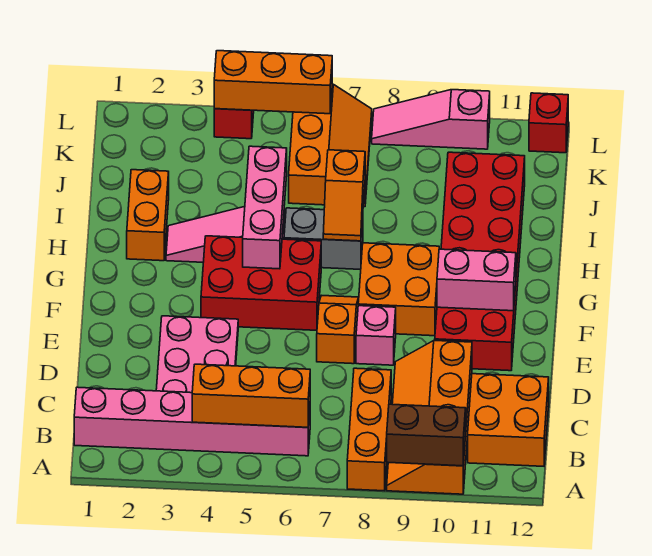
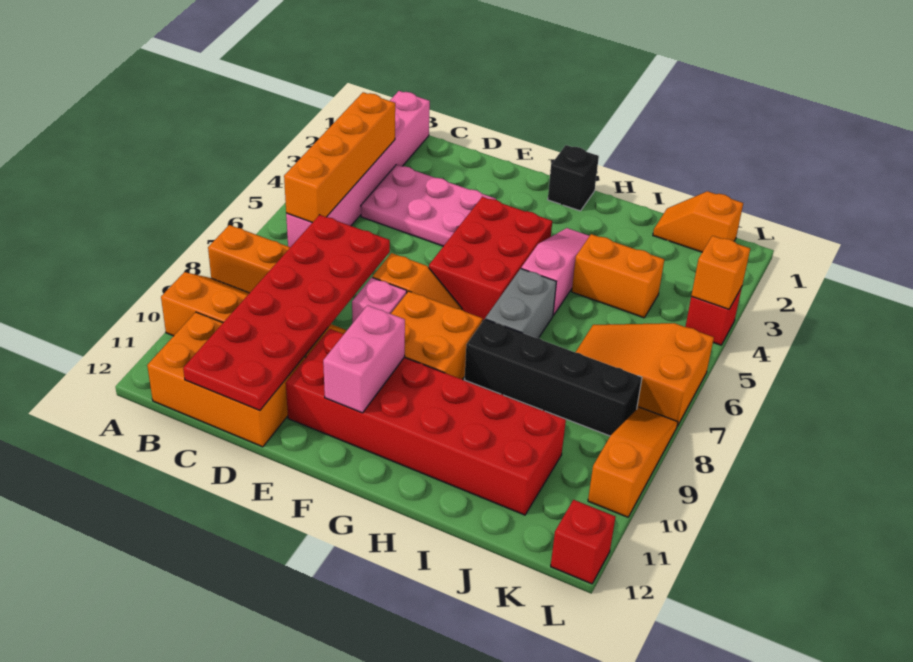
brown 1x2 brick [387,404,466,466] -> none
orange 1x3 brick [192,364,310,427] -> orange 1x4 brick [284,92,395,223]
orange 2x2 brick [468,374,549,466] -> orange 2x3 brick [147,312,306,447]
none -> red 2x6 plate [183,215,390,411]
none -> black 1x1 brick [548,145,599,211]
pink 1x3 brick [243,146,287,269] -> none
orange 1x2 brick [127,170,169,261] -> orange 1x2 brick moved to [572,234,664,318]
orange 1x2 slope [323,150,365,241] -> orange 1x2 slope moved to [653,191,743,252]
none -> black 1x4 brick [465,319,642,436]
orange 2x3 slope [289,84,372,207] -> orange 2x3 slope turned to [575,323,714,426]
orange 1x3 brick [214,51,332,114] -> orange 1x1 brick [691,236,750,309]
pink 1x3 slope [372,90,490,149] -> orange 1x3 slope [588,407,678,517]

